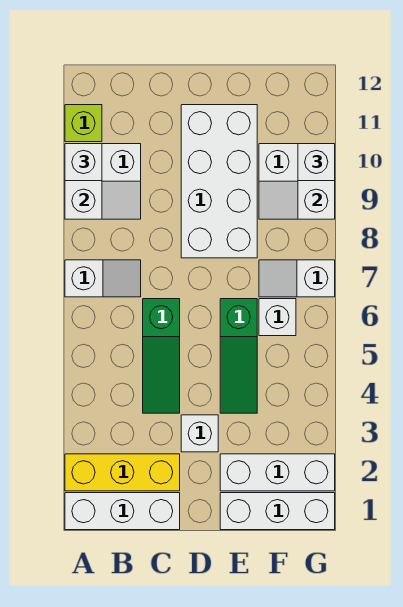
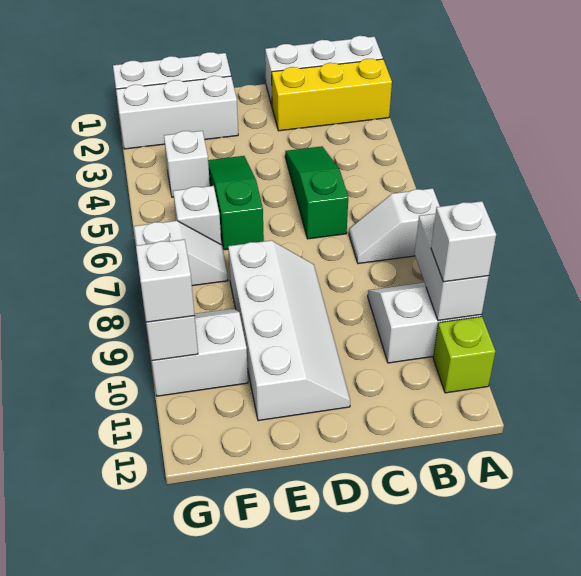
white 1x1 brick [181,415,218,452] -> white 1x1 brick moved to [164,131,210,197]
white 2x4 brick [181,105,257,258] -> white 2x4 slope [228,240,350,421]

